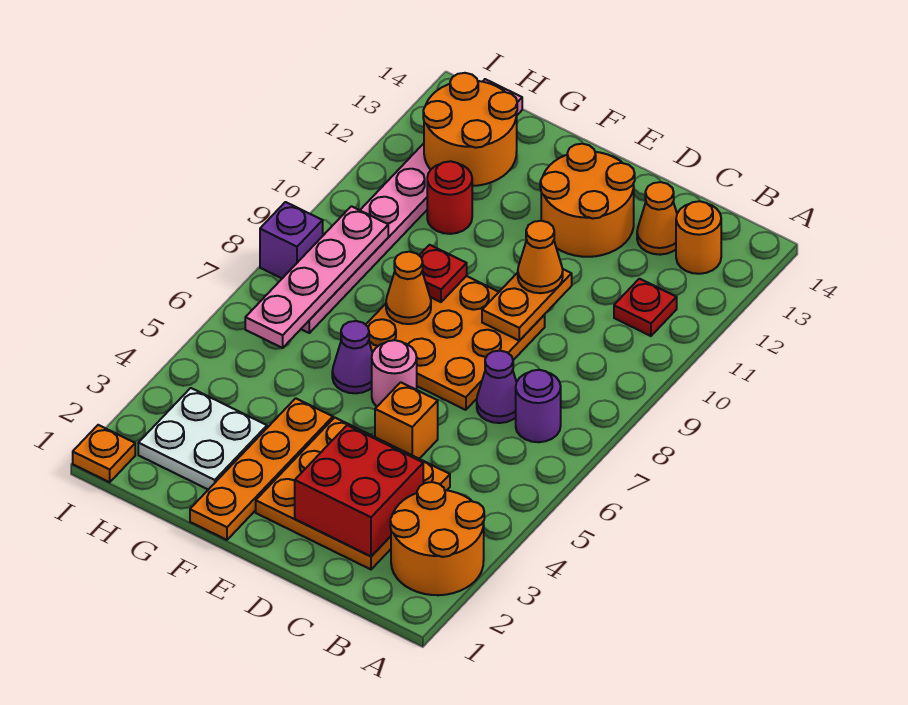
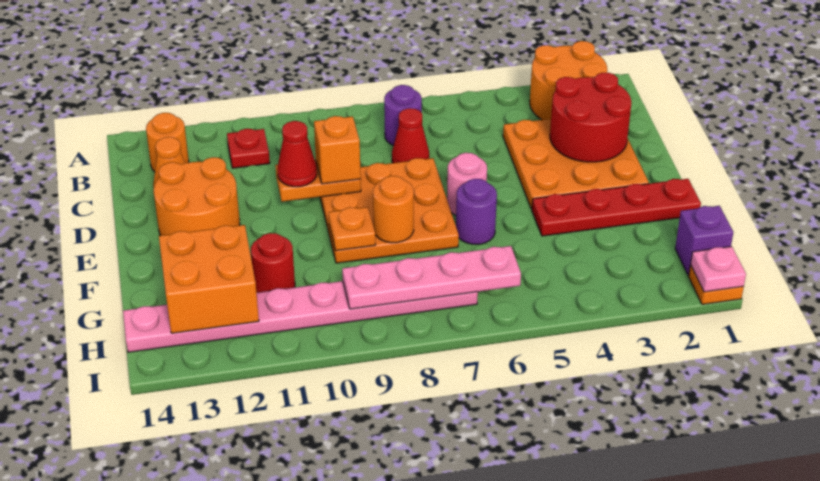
red 2x2 brick [295,425,423,556] -> red 2x2 round brick [550,73,631,162]
purple 1x1 cone [477,351,516,423] -> red 1x1 cone [392,108,429,163]
orange 1x1 brick [375,382,438,459] -> orange 1x1 brick moved to [314,116,361,184]
orange 1x1 cone [518,221,563,293] -> red 1x1 cone [278,121,317,187]
orange 1x4 plate [190,398,333,540] -> red 1x4 plate [532,179,701,236]
purple 1x1 cone [332,321,372,393] -> purple 1x1 round brick [456,179,497,244]
orange 1x1 cone [386,252,431,324] -> orange 1x1 round brick [373,176,414,243]
red 1x1 plate [419,245,467,302] -> orange 1x1 plate [329,207,375,251]
white 2x2 plate [138,388,267,490] -> none
orange 2x2 round brick [423,73,517,186] -> orange 2x2 brick [159,225,259,333]
none -> pink 1x1 plate [691,246,746,292]
purple 1x1 brick [260,202,323,278] -> purple 1x1 brick moved to [675,206,733,275]

